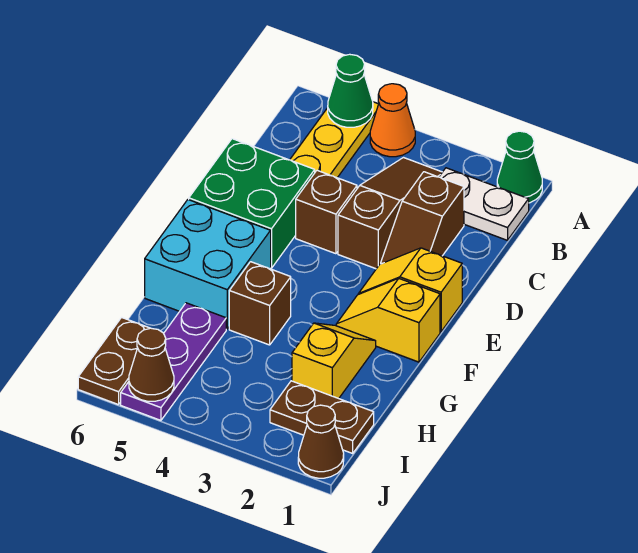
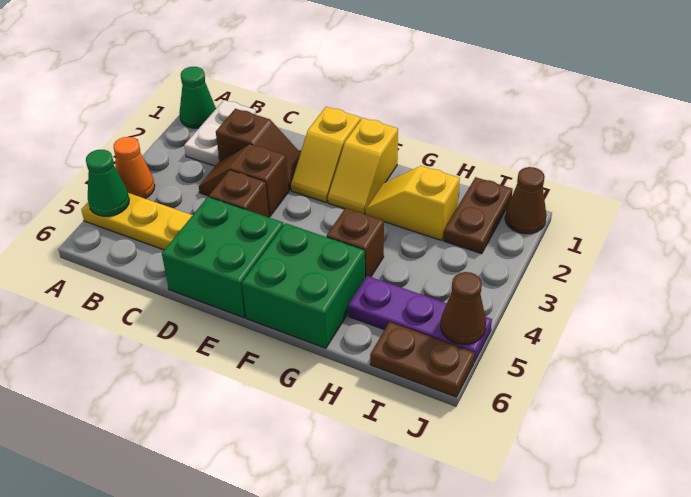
brown 1x3 slope [338,158,442,269] -> brown 1x2 slope [199,144,289,217]
cyan 2x2 brick [145,200,271,329] -> green 2x2 brick [242,223,365,348]

